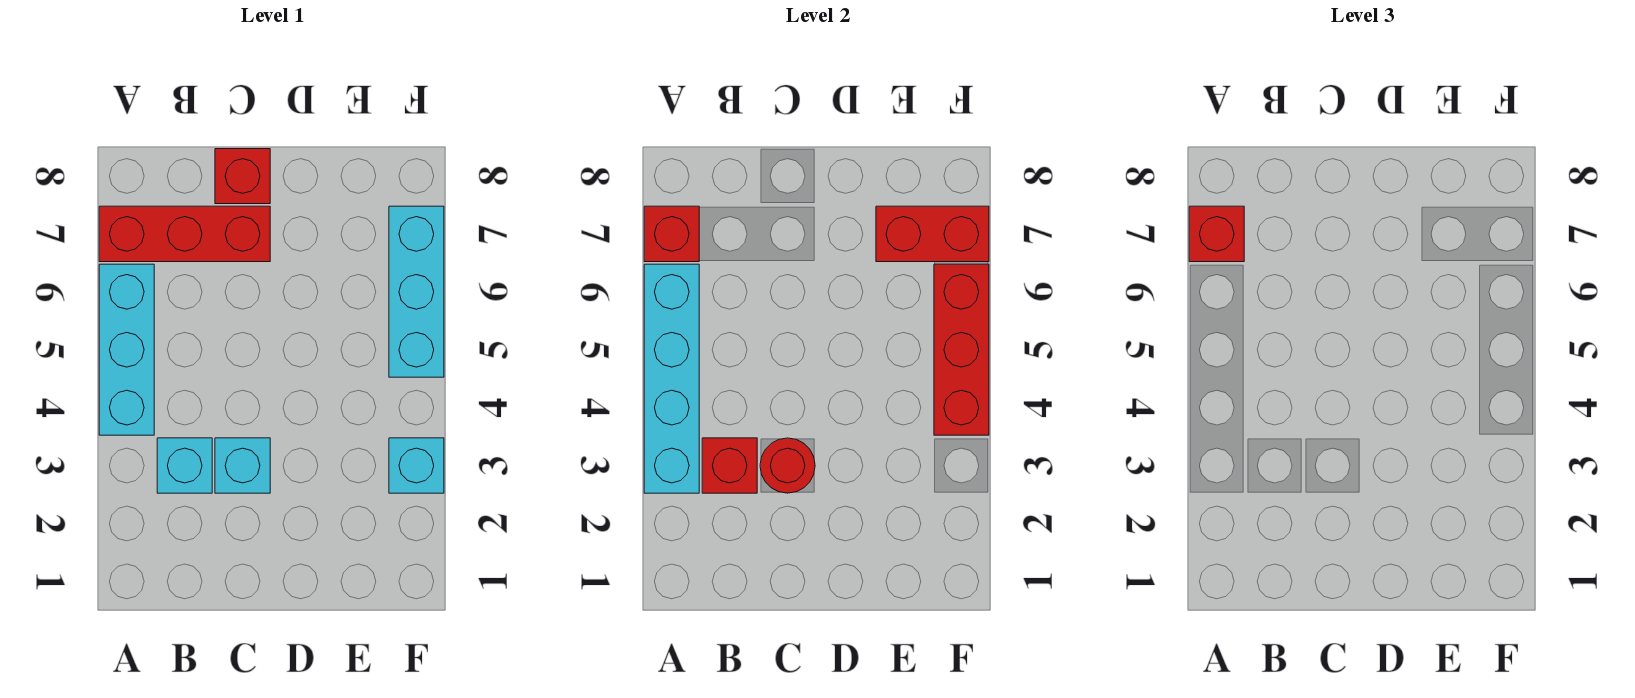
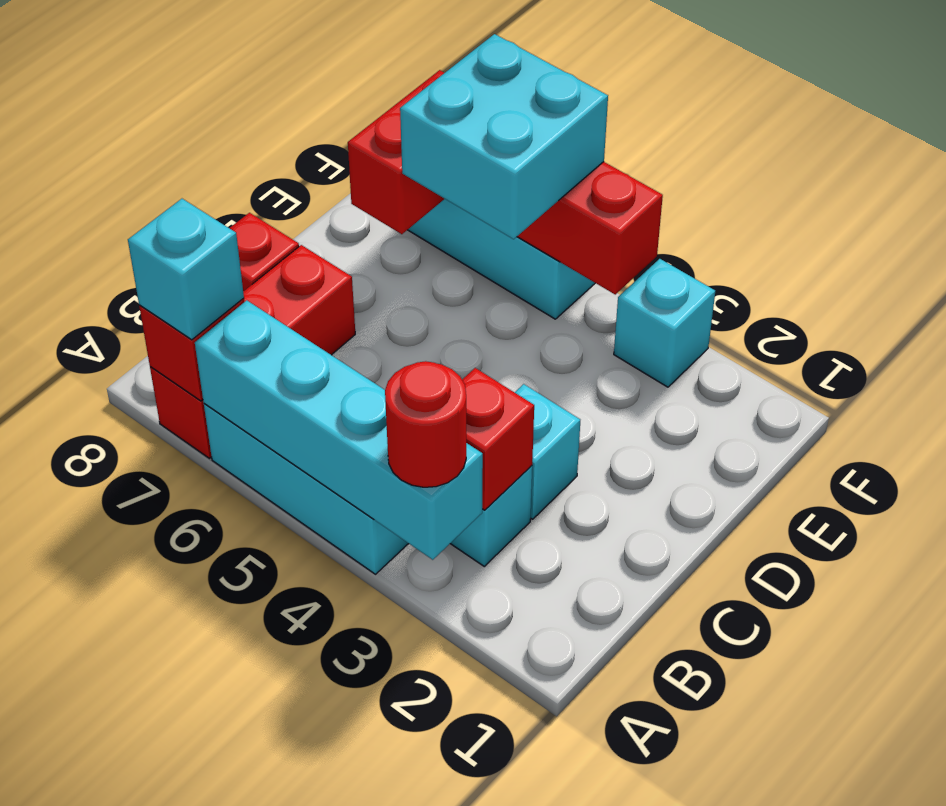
red 1x1 brick [1189,206,1244,262] -> cyan 1x1 brick [128,199,244,340]
red 1x1 round brick [760,438,815,493] -> red 1x1 round brick moved to [385,361,466,487]
none -> cyan 2x2 brick [400,34,608,239]

